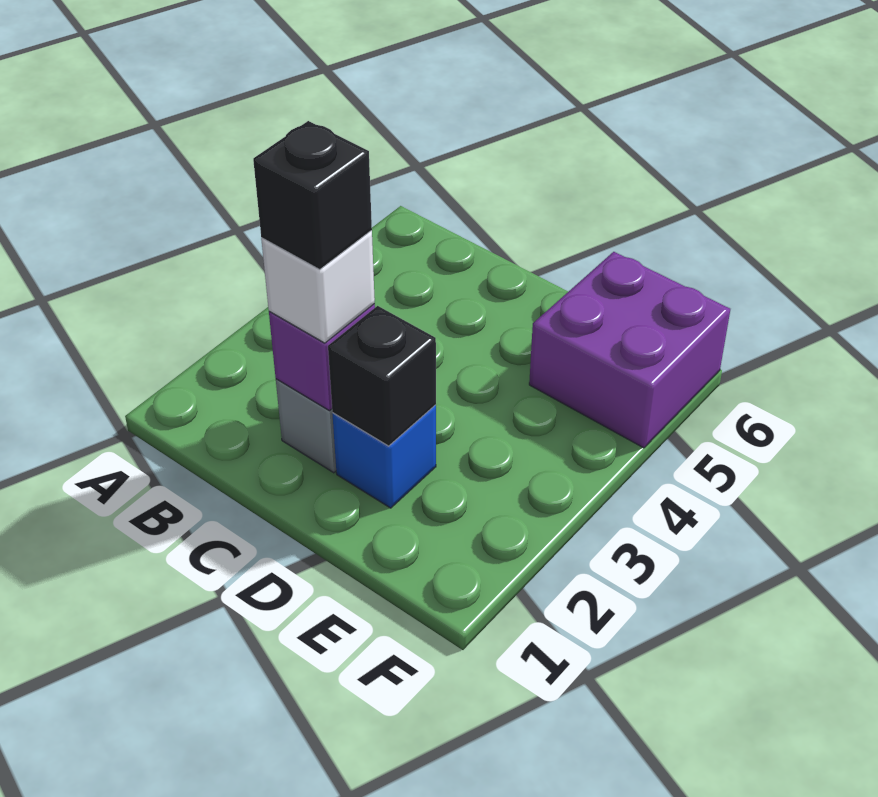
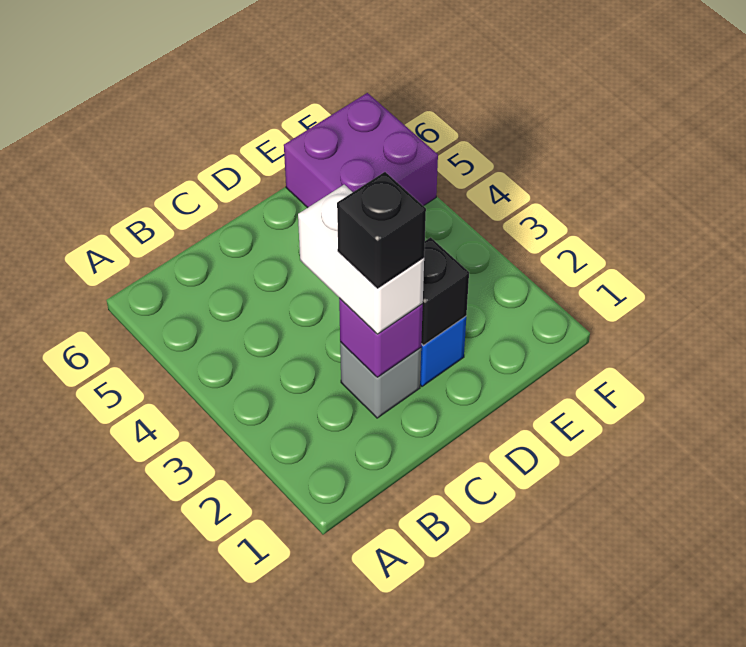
white 1x1 brick [261,231,375,343] -> white 1x2 brick [298,185,424,334]

